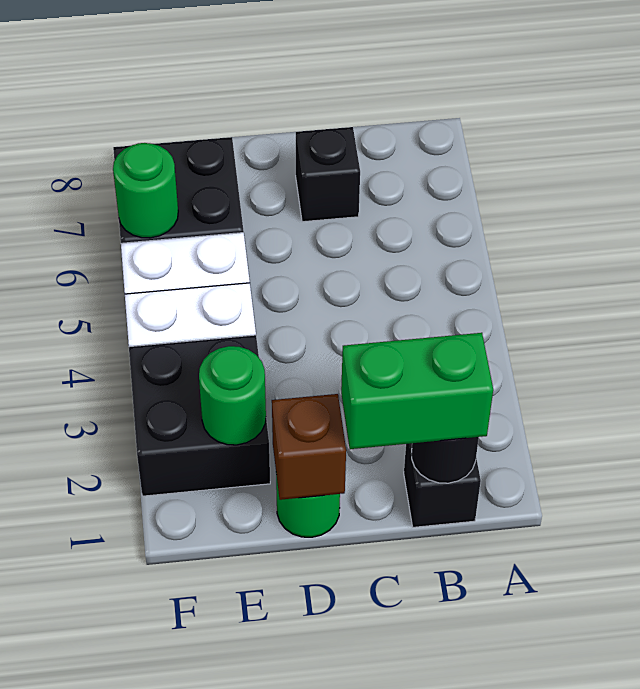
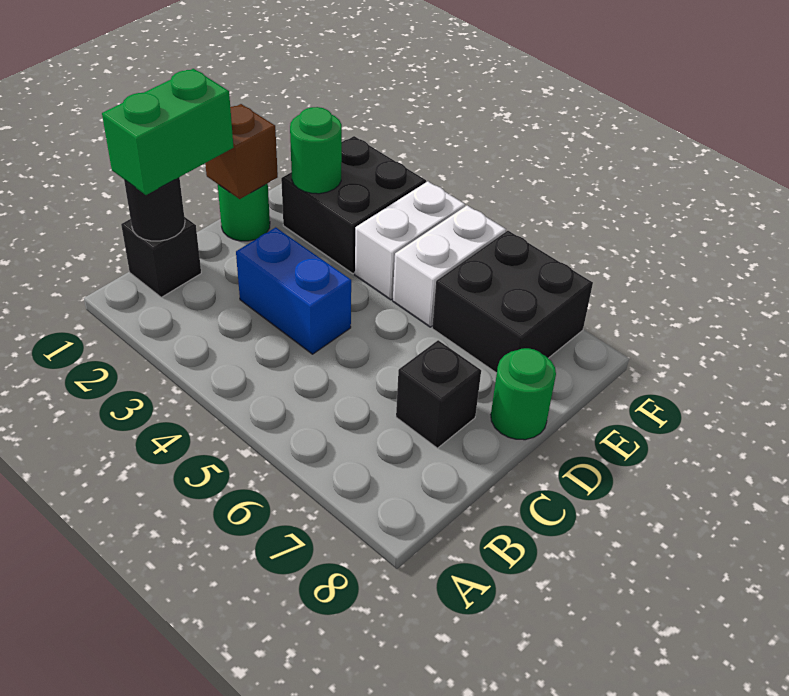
none -> blue 1x2 brick [236,227,351,354]
green 1x1 round brick [113,143,178,238] -> green 1x1 round brick moved to [491,348,556,440]

